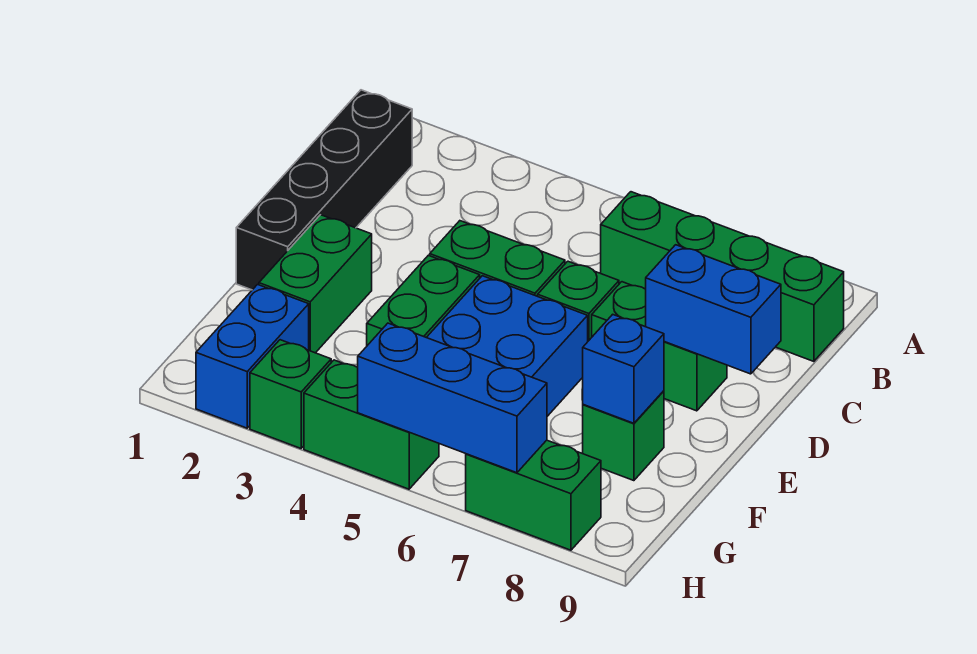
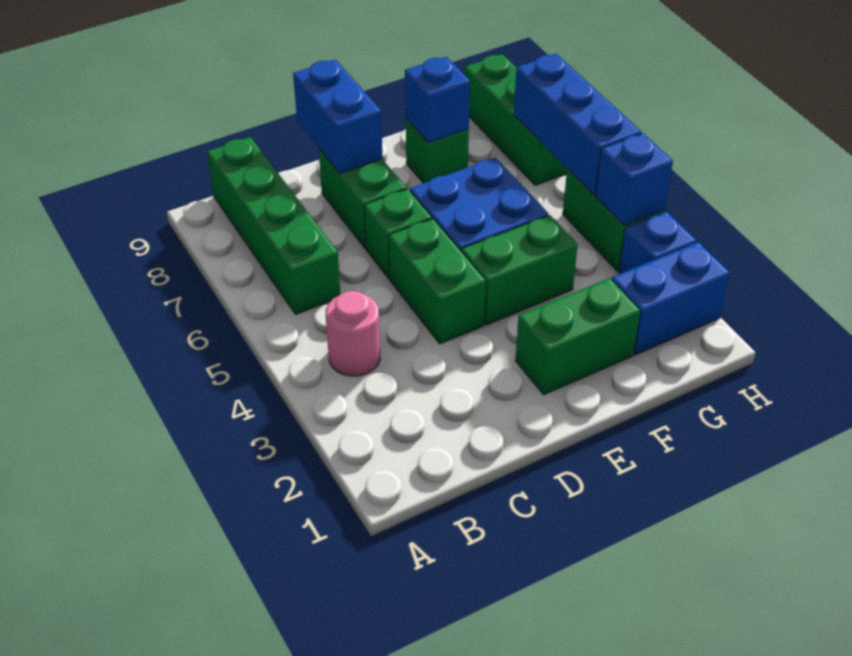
black 1x4 brick [236,90,412,290] -> none
none -> pink 1x1 round brick [326,291,380,376]
green 1x1 brick [250,340,331,448] -> blue 1x1 brick [619,211,696,274]
none -> blue 1x1 brick [596,133,673,225]
green 1x2 brick [466,440,601,550] -> green 1x3 brick [465,54,567,185]

